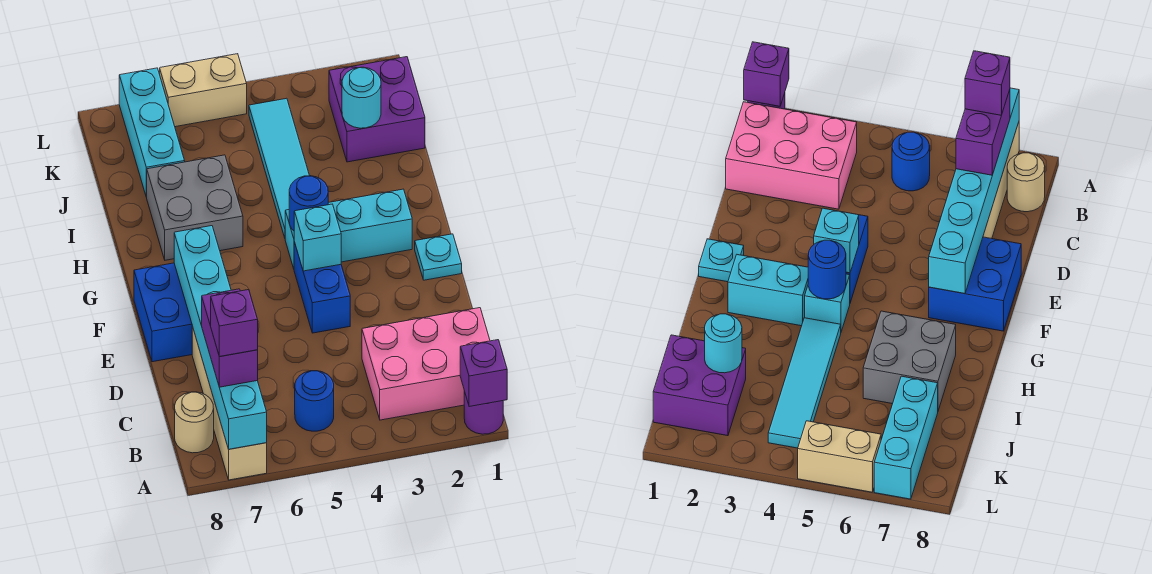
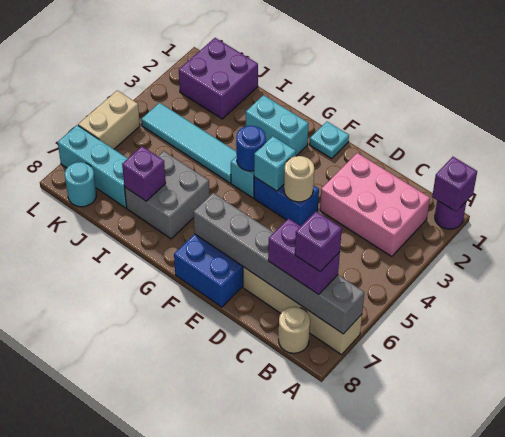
cyan 1x6 brick [174,226,267,449] -> grey 1x6 brick [194,193,364,334]
pink 2x3 brick [362,308,490,420] -> pink 2x3 brick turned to [320,153,430,257]
blue 1x1 round brick [295,371,334,431] -> none
none -> tan 1x1 round brick [284,156,314,202]
cyan 1x2 brick [328,189,412,262] -> cyan 1x2 brick turned to [246,95,309,156]
none -> purple 1x1 brick [122,146,166,201]
cyan 1x1 round brick [342,67,381,128] -> cyan 1x1 round brick moved to [65,162,96,207]

